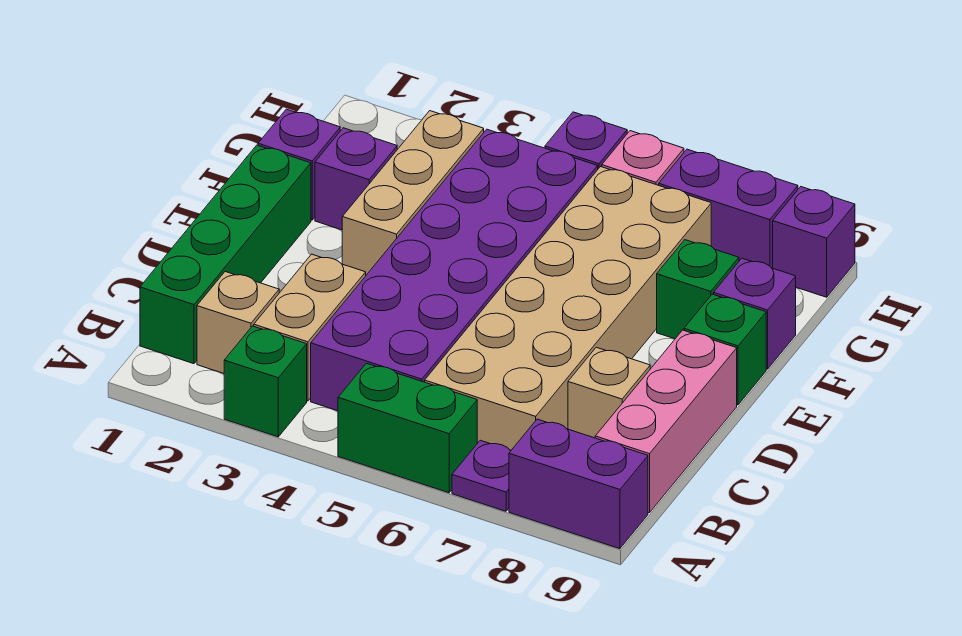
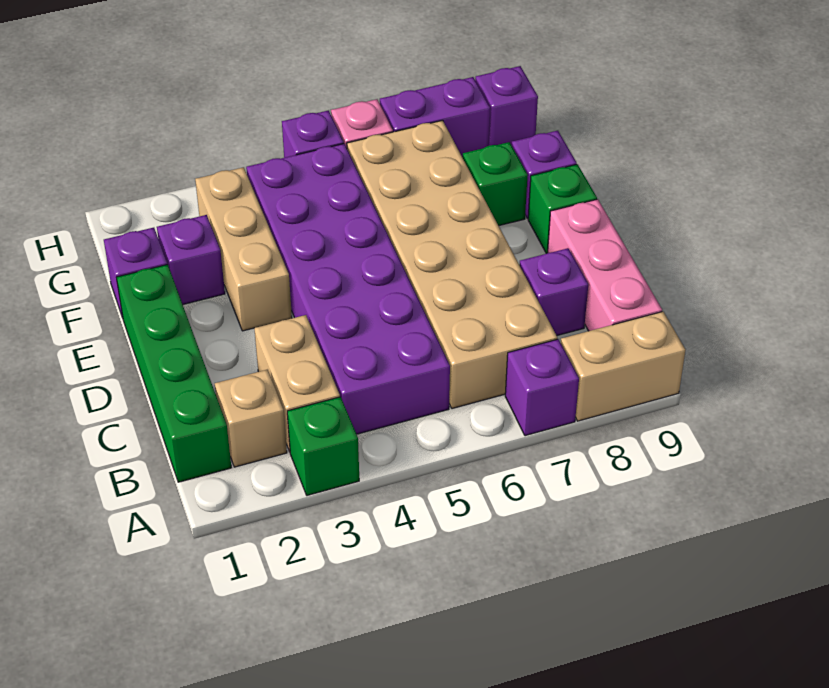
green 1x2 brick [338,363,477,493] -> none
purple 1x1 plate [452,440,511,511] -> purple 1x1 brick [505,339,579,436]
purple 1x2 brick [509,419,648,549] -> tan 1x2 brick [561,312,685,421]
tan 1x1 brick [568,347,650,438] -> purple 1x1 brick [519,248,588,335]

